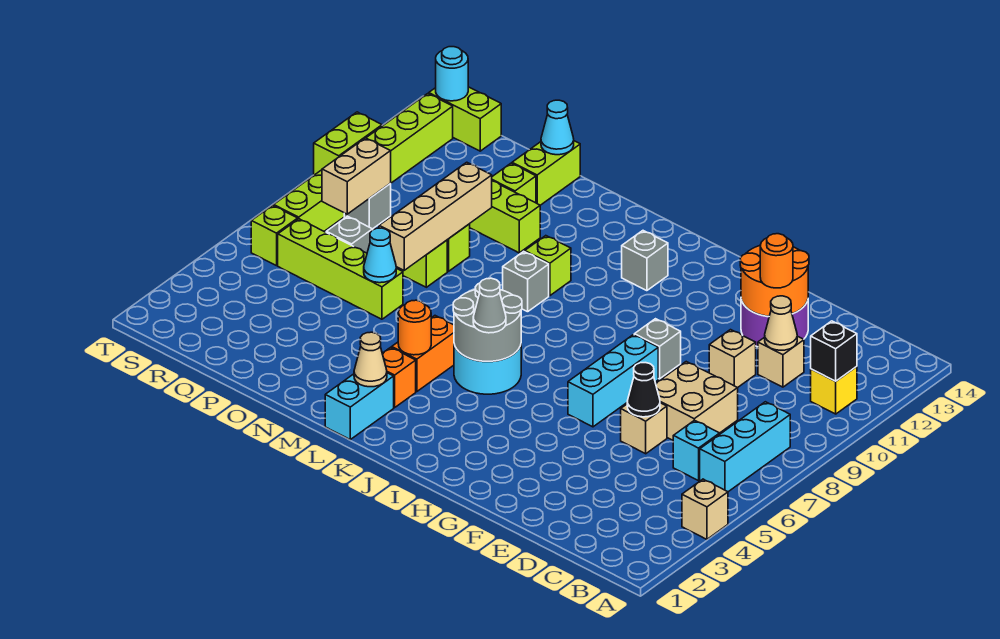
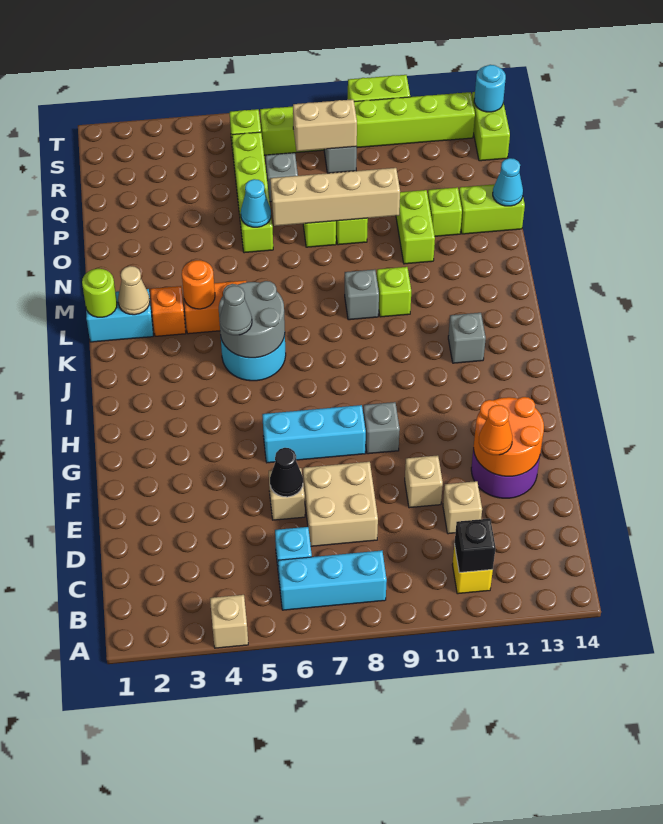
tan 1x1 cone [765,296,797,350] -> none
orange 1x1 round brick [760,234,793,288] -> orange 1x1 cone [479,405,512,455]
none -> lime 1x1 round brick [82,269,117,317]

